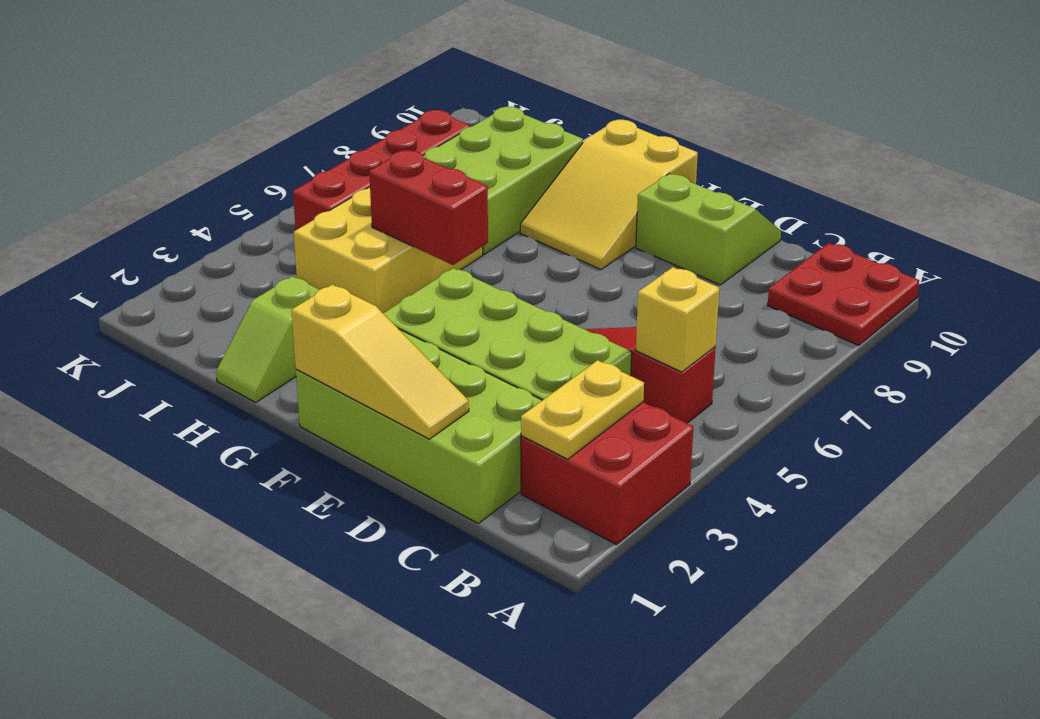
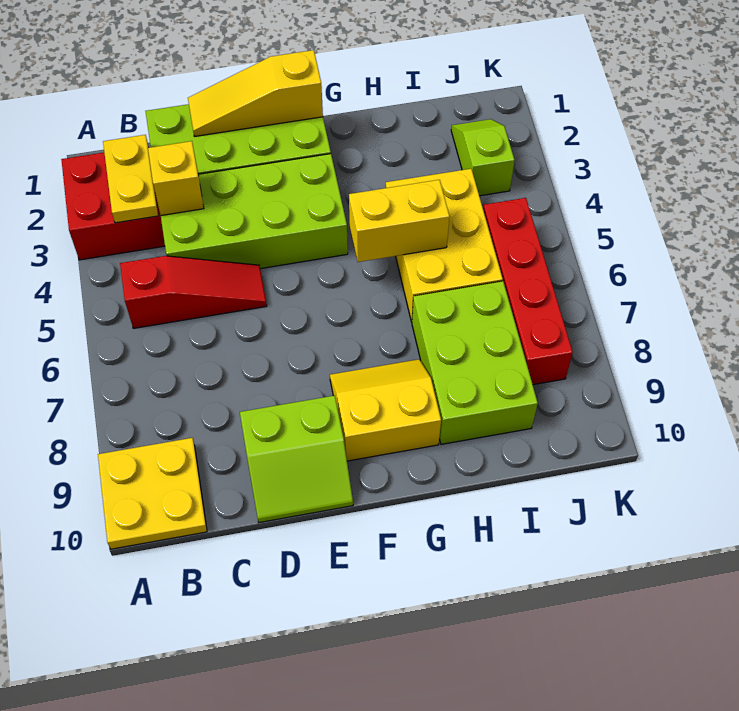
red 2x2 plate [768,243,919,345] -> yellow 2x2 plate [98,438,207,549]
yellow 1x1 brick [636,267,719,372] -> yellow 1x1 brick moved to [148,141,204,215]
yellow 2x3 slope [520,120,698,270] -> yellow 2x2 slope [330,359,441,461]
red 1x2 brick [369,150,488,265] -> yellow 1x2 brick [349,180,450,262]
lime 1x2 slope [216,276,319,402] -> lime 1x2 slope moved to [451,119,515,196]

